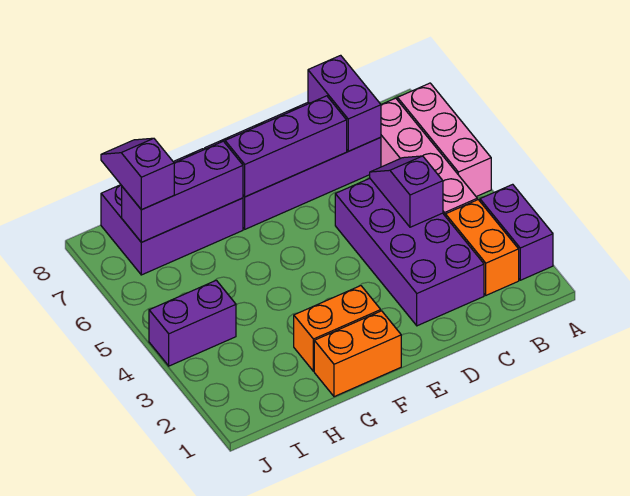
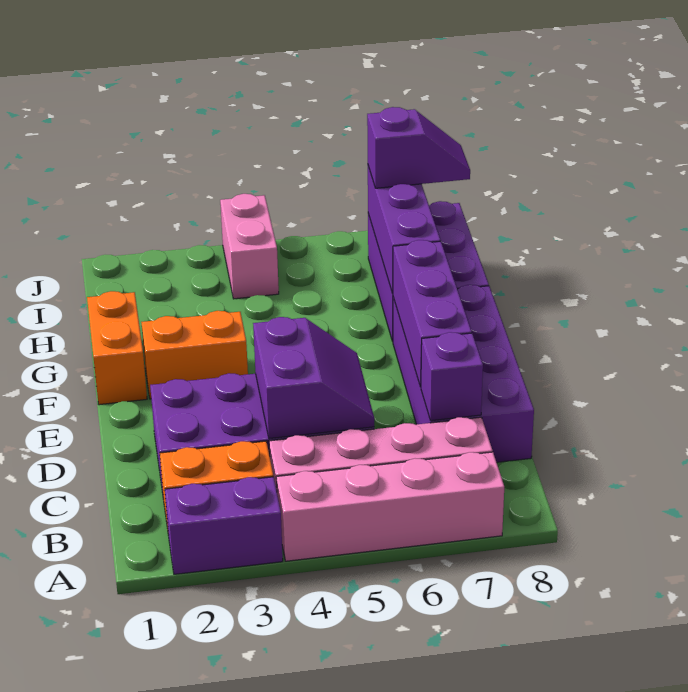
pink 1x3 brick [397,83,491,197] -> pink 1x4 brick [276,452,504,561]
purple 1x2 slope [370,156,443,227] -> purple 2x2 slope [253,317,374,439]
purple 1x2 brick [308,55,381,151] -> purple 1x1 brick [421,332,483,421]
orange 1x2 brick [294,286,381,371] -> orange 1x2 brick turned to [141,311,248,399]
purple 1x2 brick [149,280,236,366] -> pink 1x2 brick [220,194,279,299]

